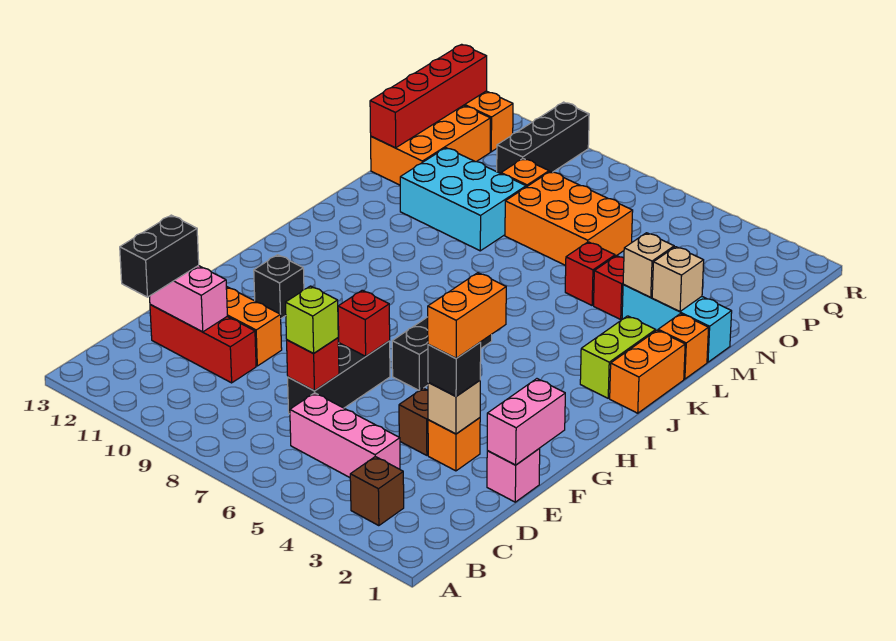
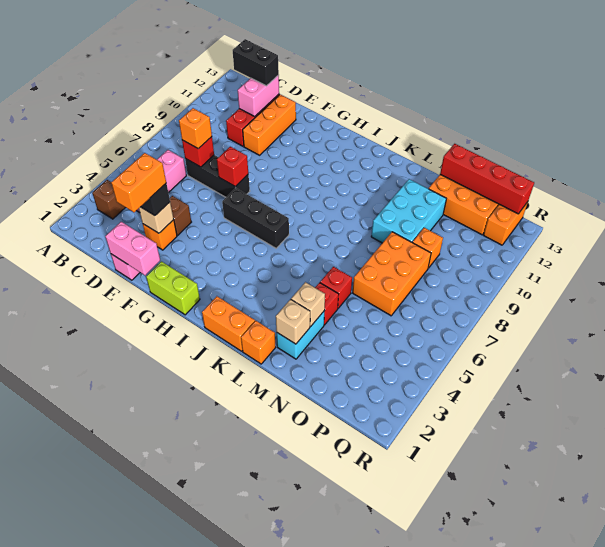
lime 1x1 brick [286,286,338,353] -> orange 1x1 brick [179,108,212,149]
orange 1x2 brick [428,273,506,358] -> orange 1x2 brick turned to [111,153,166,212]
black 1x1 brick [254,255,304,318] -> none
lime 1x2 brick [580,316,656,398] -> lime 1x2 brick moved to [146,261,200,315]
cyan 1x3 brick [622,284,732,362] -> cyan 1x2 brick [277,312,324,359]
black 1x3 brick [497,102,589,174] -> none

